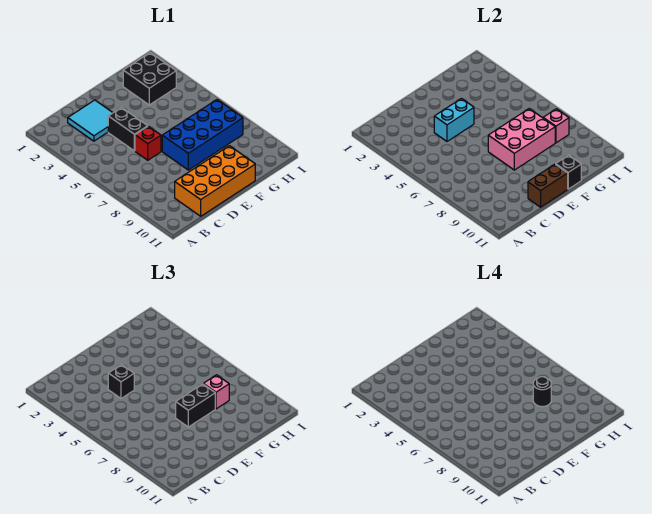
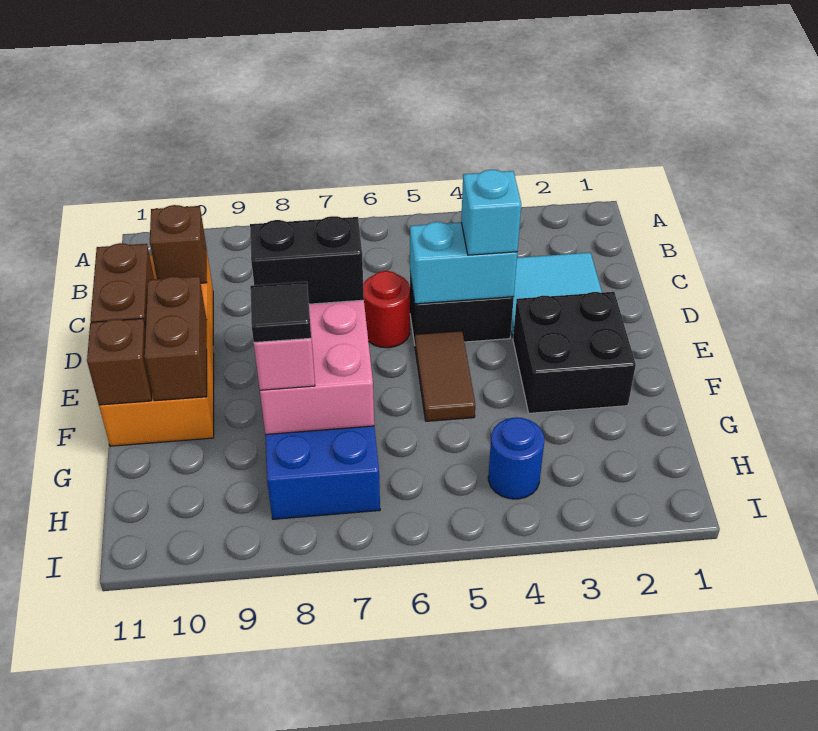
none -> brown 1x1 brick [150,205,207,283]
cyan 1x2 brick [434,99,474,141] -> cyan 1x2 brick turned to [410,222,517,304]
black 1x1 brick [108,365,134,398] -> cyan 1x1 brick [461,170,521,255]
red 1x1 brick [135,126,161,160] -> red 1x1 round brick [363,271,410,348]
none -> brown 1x2 tile [415,331,475,421]
black 1x2 brick [176,384,215,427] -> black 1x2 brick turned to [250,216,364,304]
none -> brown 1x2 brick [144,276,207,401]
black 1x1 brick [556,155,581,189] -> brown 1x1 brick [87,319,152,405]
black 2x2 brick [123,53,176,105] -> black 2x2 brick moved to [513,292,636,413]
black 1x1 round brick [533,377,551,407] -> black 1x1 tile [250,282,311,343]
none -> blue 1x1 round brick [488,417,544,499]
pink 1x1 brick [543,109,569,143] -> none

